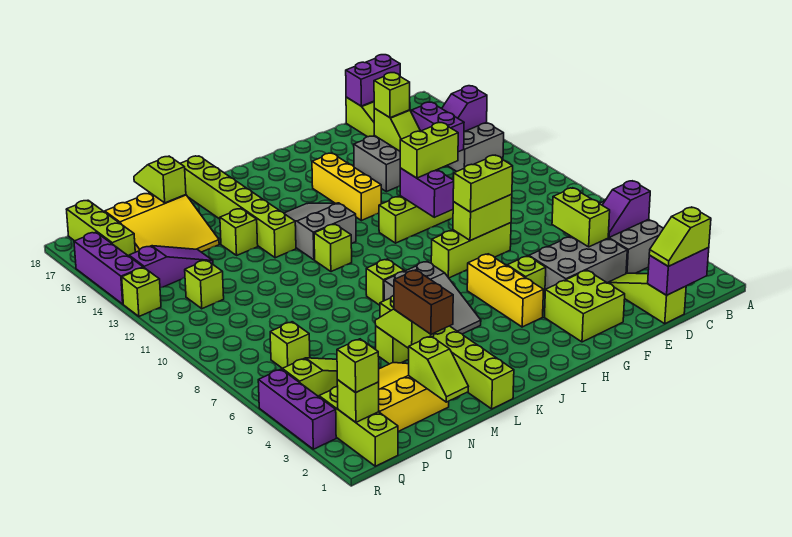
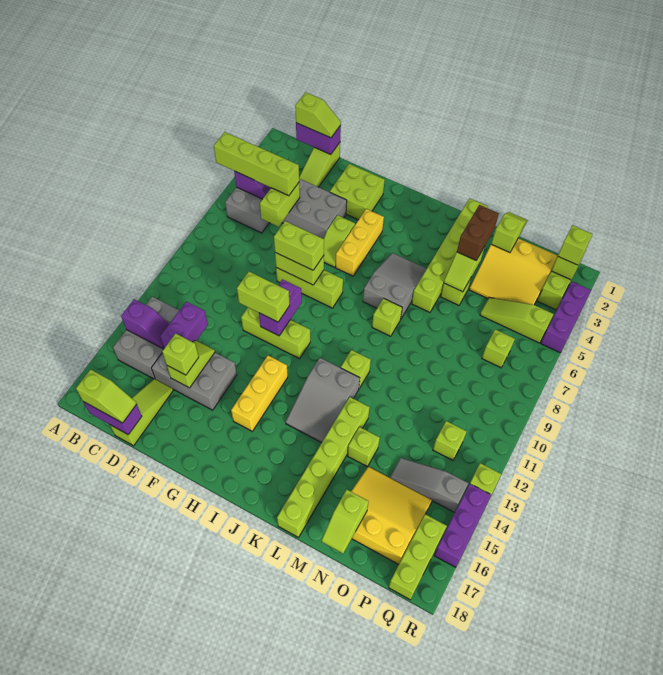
none -> lime 1x4 brick [214,132,299,196]
none -> lime 1x2 slope [76,370,136,423]
purple 1x3 slope [129,246,213,288] -> grey 1x3 slope [390,458,468,512]

